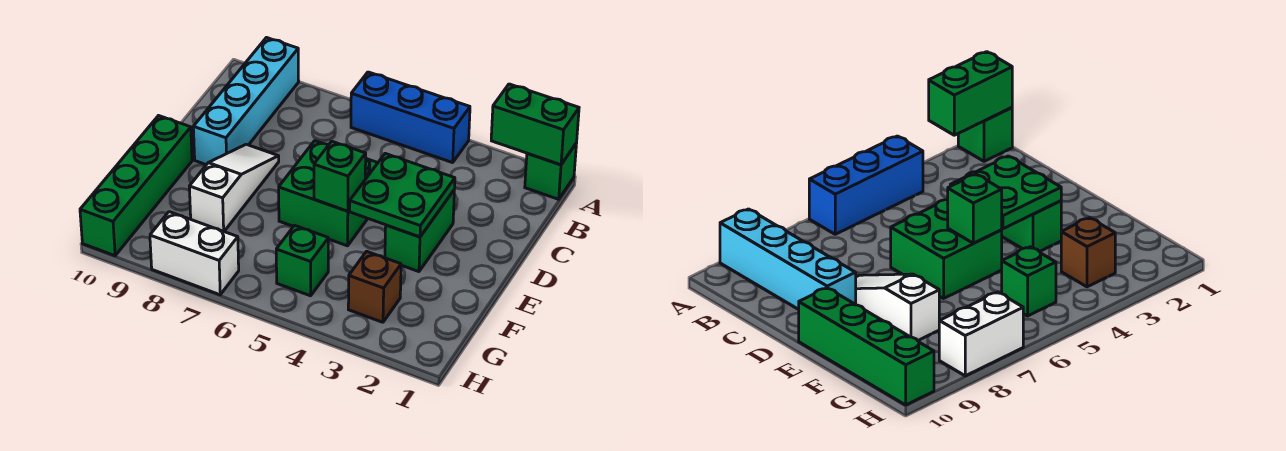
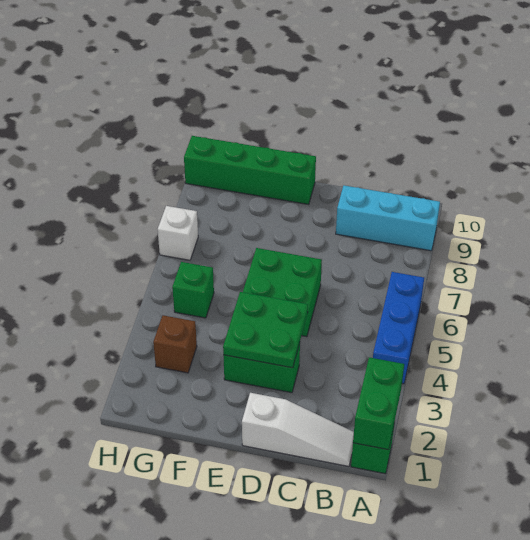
cyan 1x4 brick [193,38,299,165] -> cyan 1x3 brick [336,185,440,251]
white 1x3 slope [189,144,279,231] -> white 1x3 slope moved to [242,393,354,466]
green 1x1 brick [314,141,366,211] -> none
white 1x2 brick [150,212,239,295] -> white 1x1 brick [158,206,198,260]

